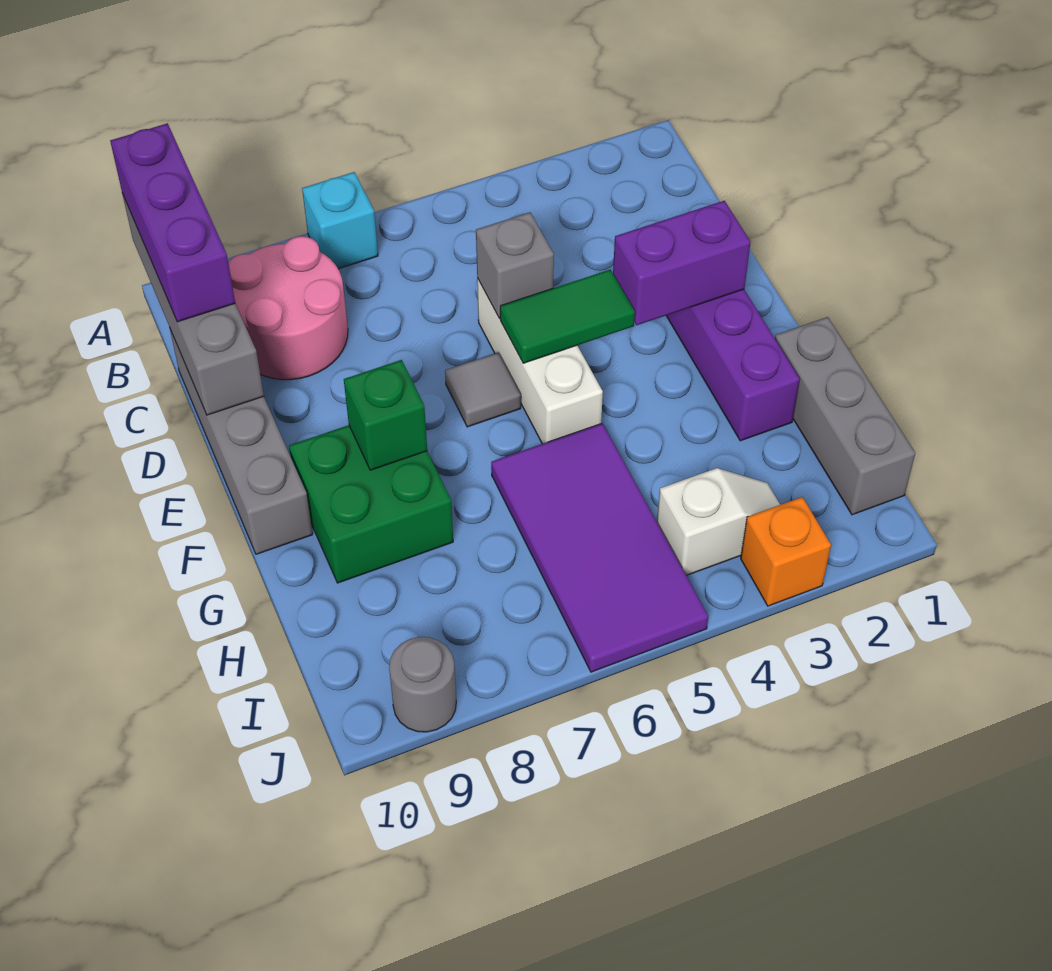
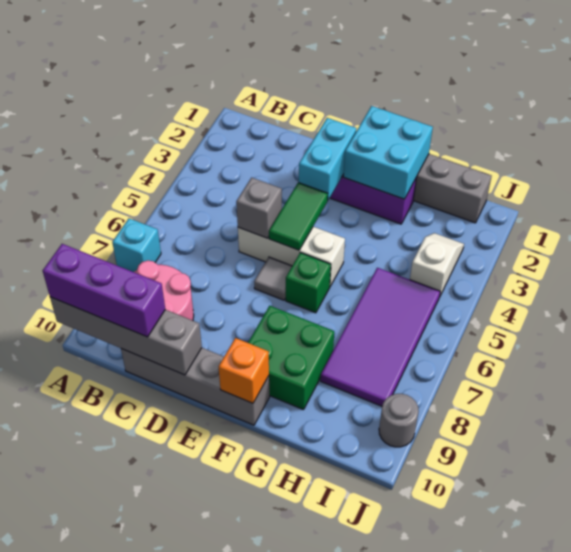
purple 1x2 brick [613,201,751,325] -> cyan 1x2 brick [299,118,357,200]
none -> cyan 2x2 brick [343,106,433,199]
green 1x1 brick [344,360,427,470] -> green 1x1 brick moved to [286,253,331,313]
purple 2x4 tile [491,423,708,672] -> purple 2x4 tile turned to [321,268,440,406]
orange 1x1 brick [741,497,831,606] -> orange 1x1 brick moved to [219,338,269,403]

